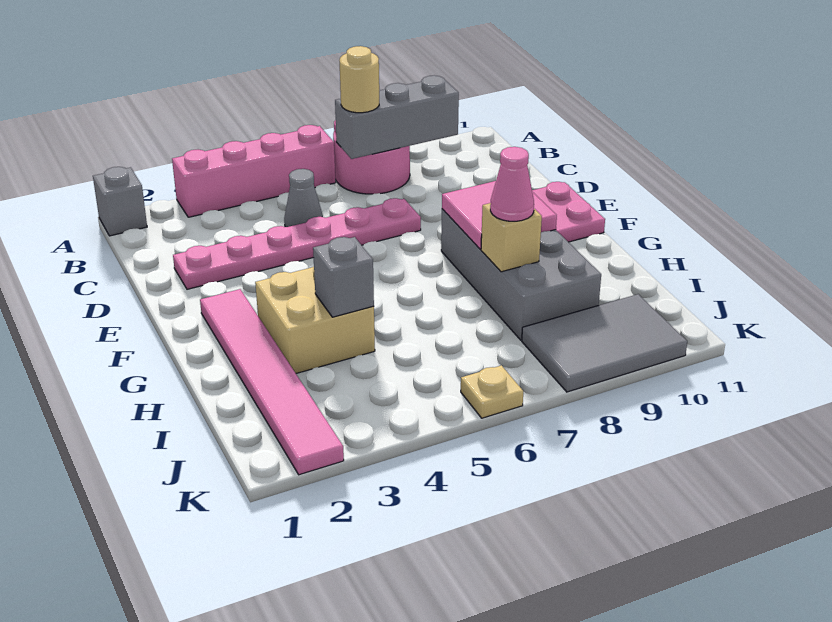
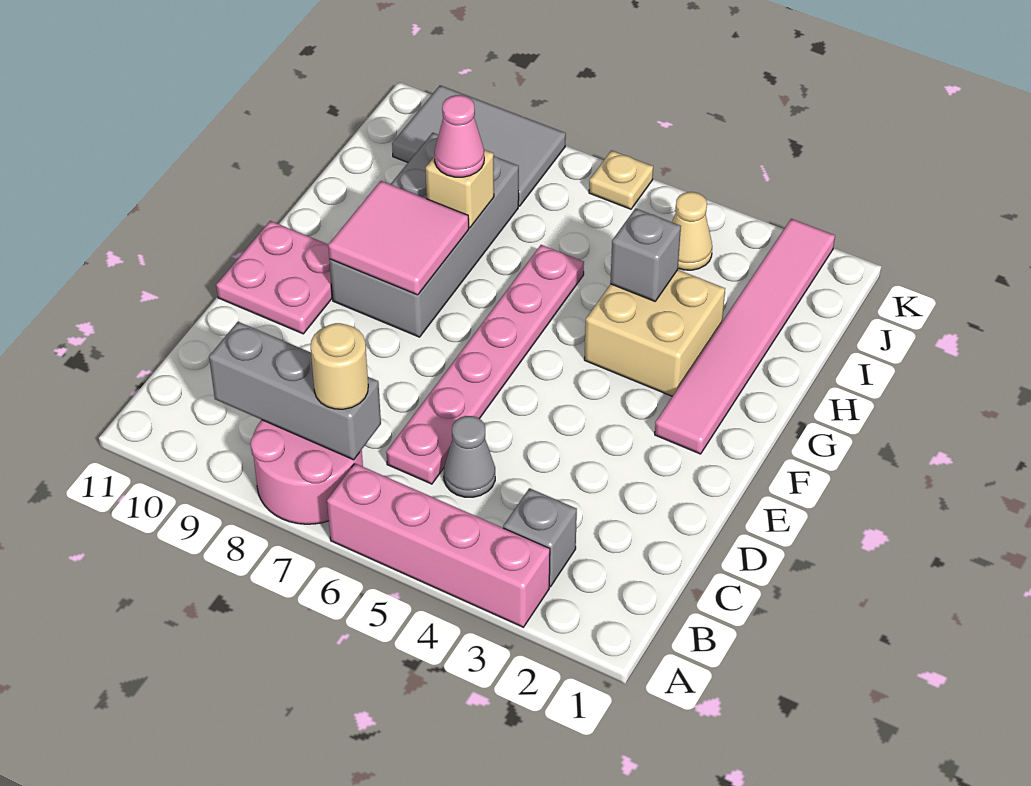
grey 1x1 brick [93,167,147,236] -> grey 1x1 brick moved to [503,488,577,587]
pink 1x6 plate [173,198,421,289] -> pink 1x6 plate turned to [386,245,584,484]
none -> tan 1x1 cone [672,192,712,270]

